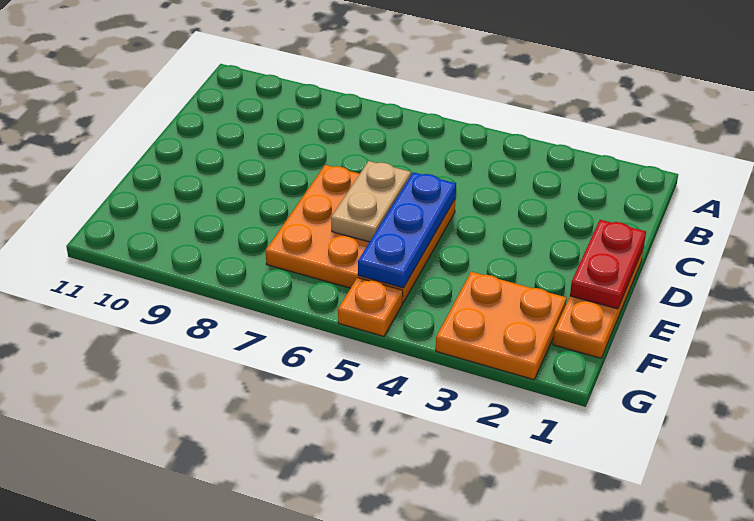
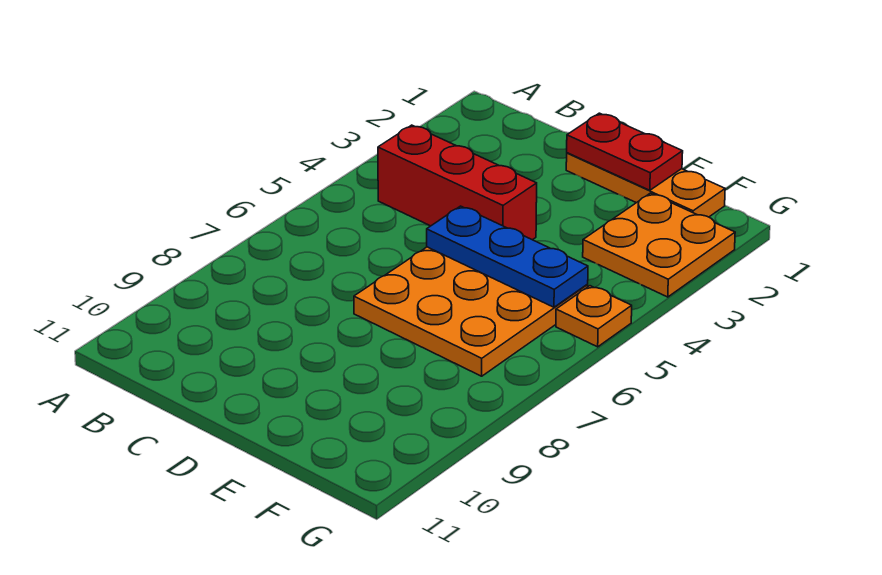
none -> red 1x3 brick [378,125,537,240]
tan 1x2 plate [331,161,411,242] -> none

